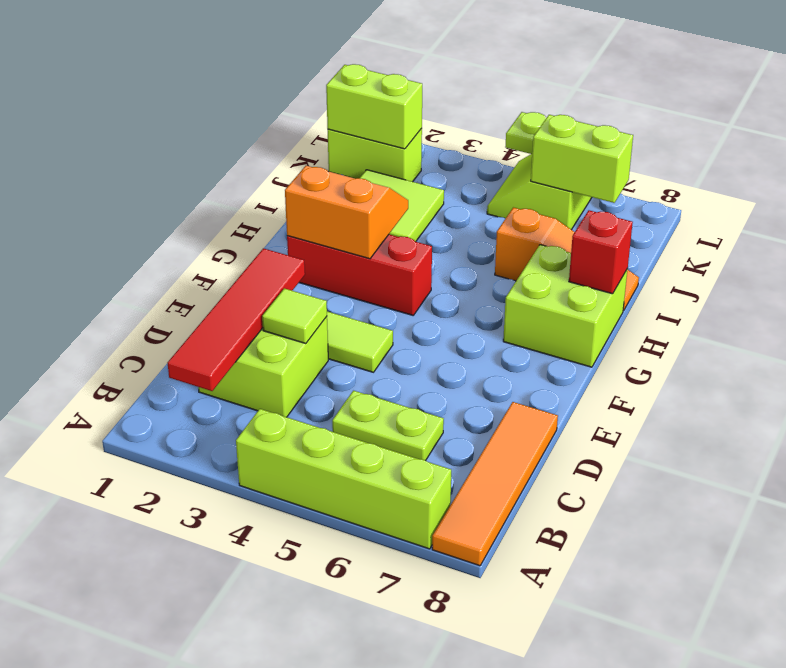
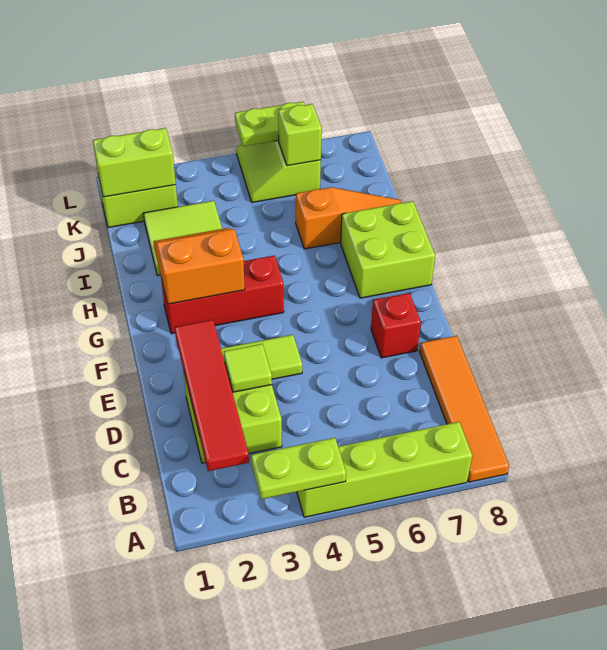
lime 1x2 plate [332,391,444,461] -> lime 1x2 plate moved to [251,438,346,499]
red 1x1 brick [569,210,633,294] -> red 1x1 brick moved to [371,293,421,358]
lime 1x2 brick [531,115,633,203] -> lime 1x1 brick [278,104,322,166]

